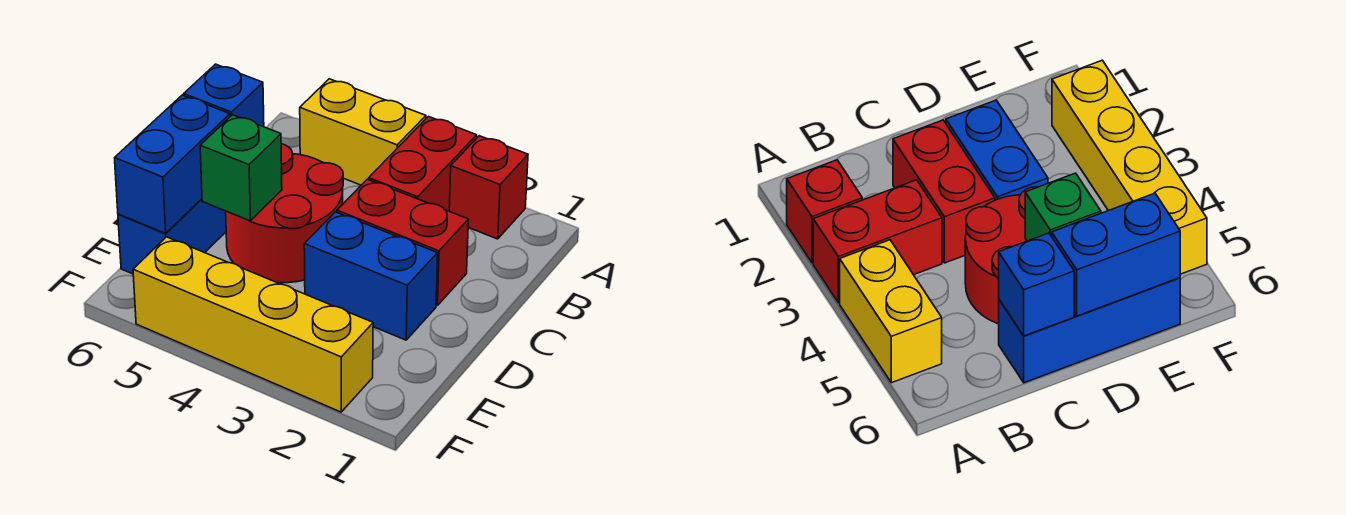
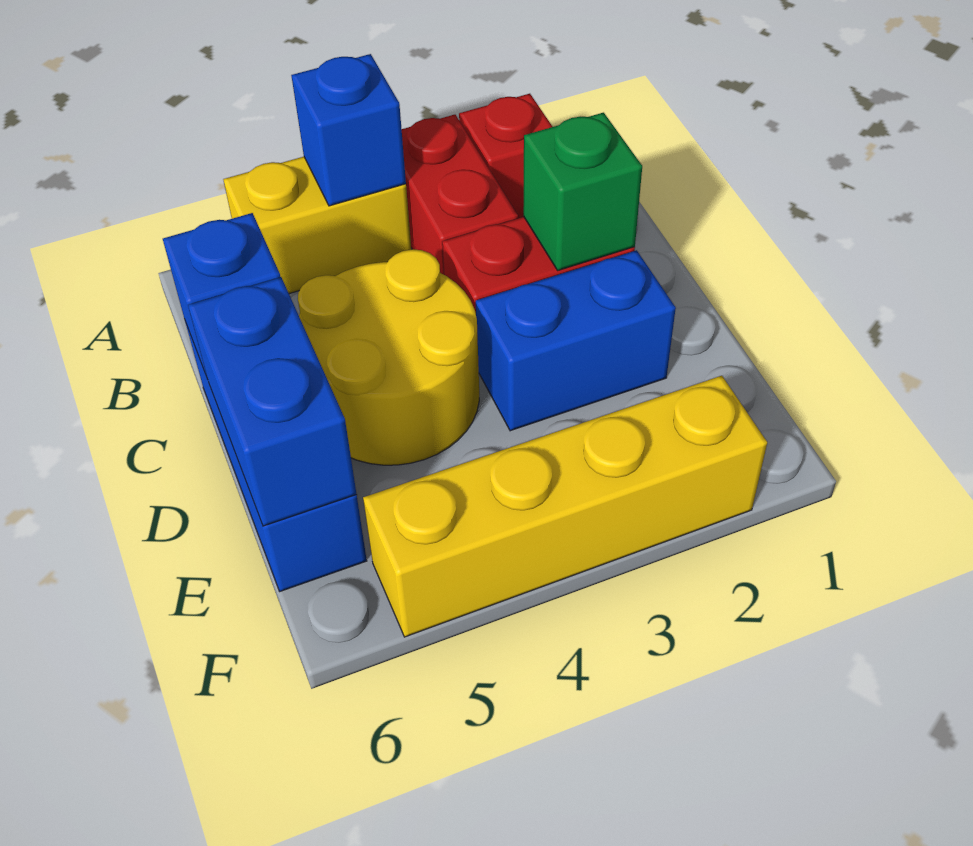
none -> blue 1x1 brick [291,54,406,206]
red 2x2 round brick [226,144,343,283] -> yellow 2x2 round brick [298,249,479,465]
green 1x1 brick [200,115,282,221] -> green 1x1 brick moved to [523,113,642,270]

